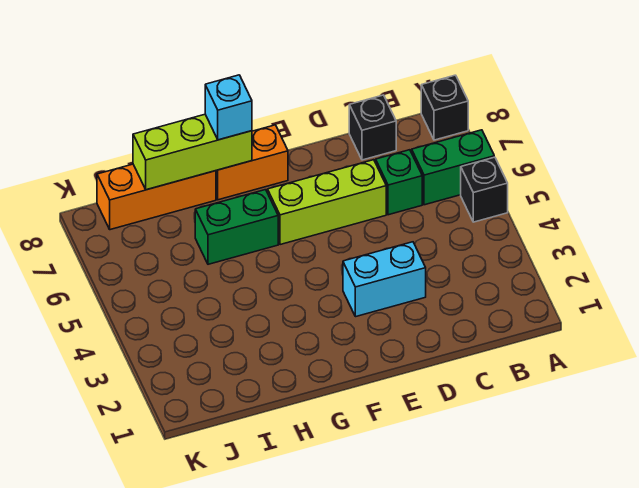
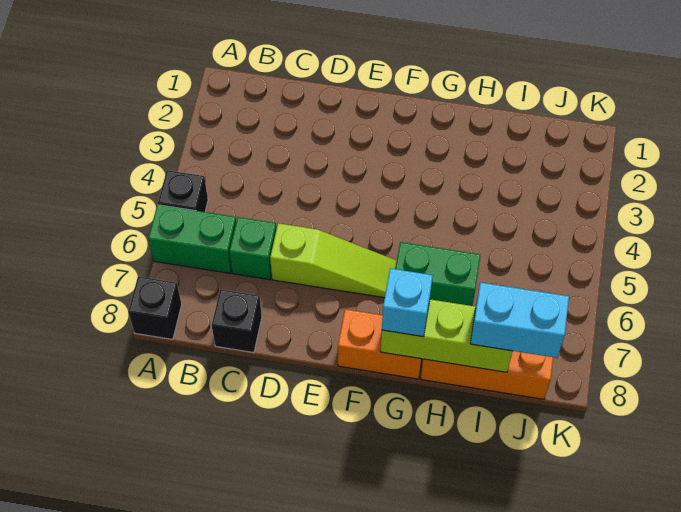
cyan 1x2 brick [343,242,426,317] -> cyan 1x2 brick moved to [470,283,569,358]
lime 1x3 brick [267,160,386,245] -> lime 1x3 slope [270,223,397,298]

